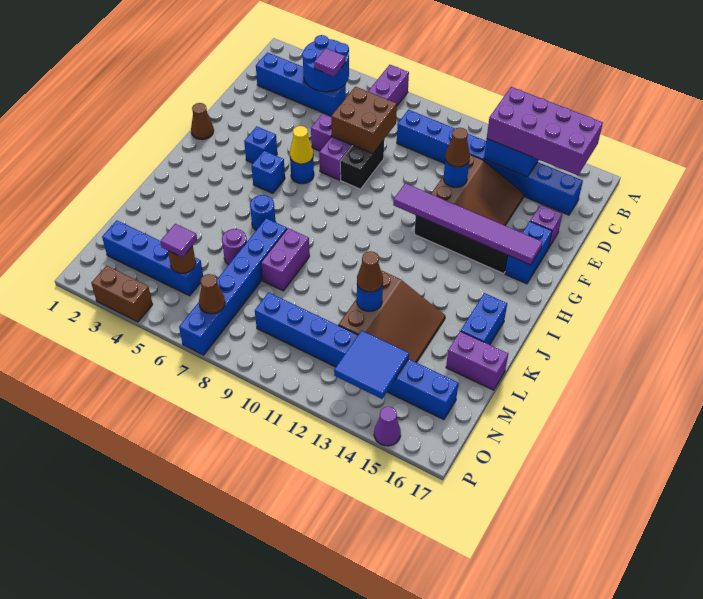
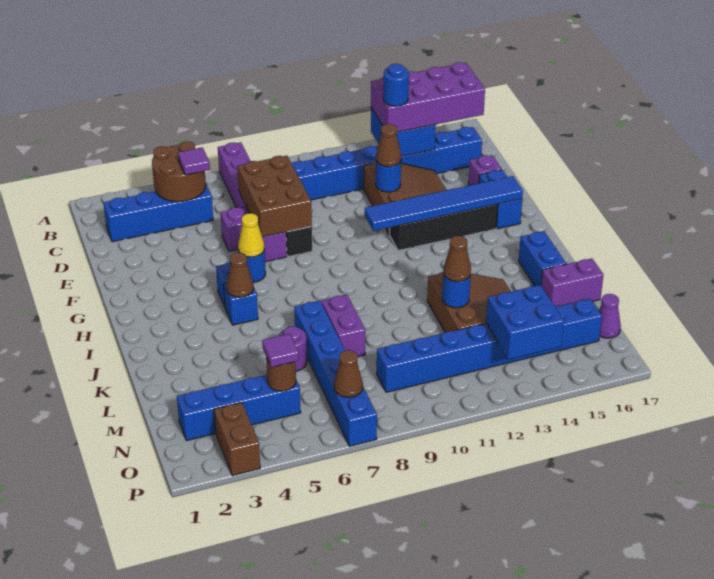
blue 2x2 round brick [302,35,349,92] -> brown 2x2 round brick [152,141,206,202]
brown 2x2 brick [331,87,397,154] -> brown 2x3 brick [237,156,312,237]
brown 1x1 cone [191,103,214,140] -> brown 1x1 cone moved to [226,253,254,297]
blue 1x1 brick [244,126,277,163] -> blue 1x1 brick moved to [224,283,258,325]
purple 1x6 tile [393,183,542,265] -> blue 1x6 tile [365,176,523,231]
blue 1x1 round brick [250,195,276,230] -> blue 1x1 round brick moved to [383,64,409,106]
blue 2x2 tile [334,330,409,399] -> blue 2x2 brick [486,285,564,359]
brown 1x2 brick [91,266,153,322] -> brown 1x2 brick turned to [214,403,260,476]
purple 1x1 cone [374,407,401,446] -> purple 1x1 cone moved to [599,294,621,338]

